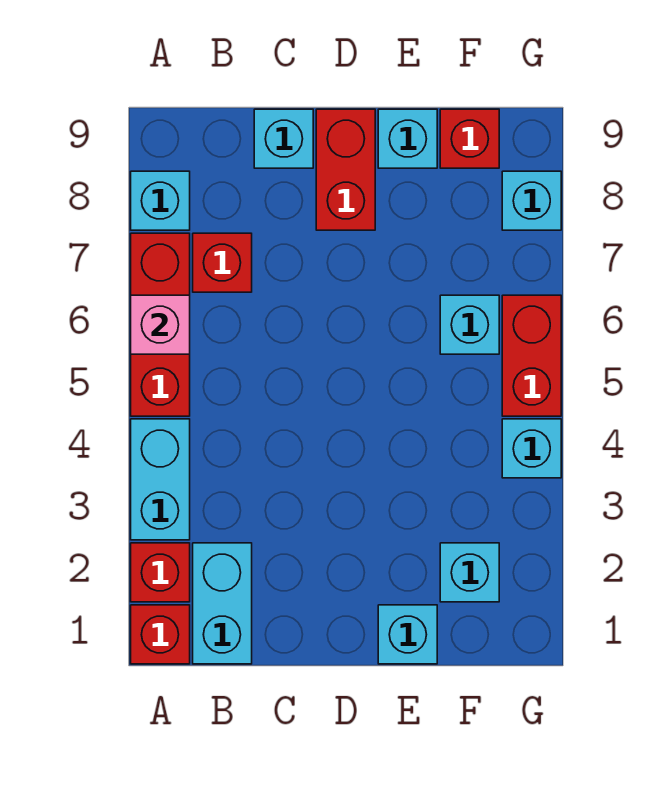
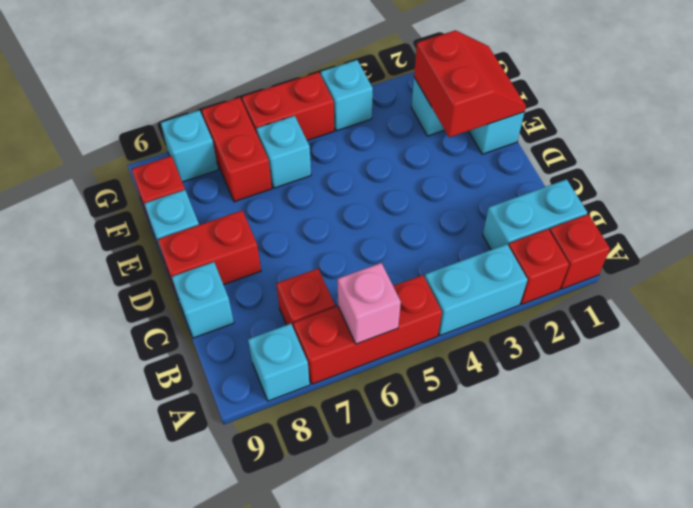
none -> red 2x2 slope [414,30,526,137]
none -> red 1x2 brick [202,97,272,202]

